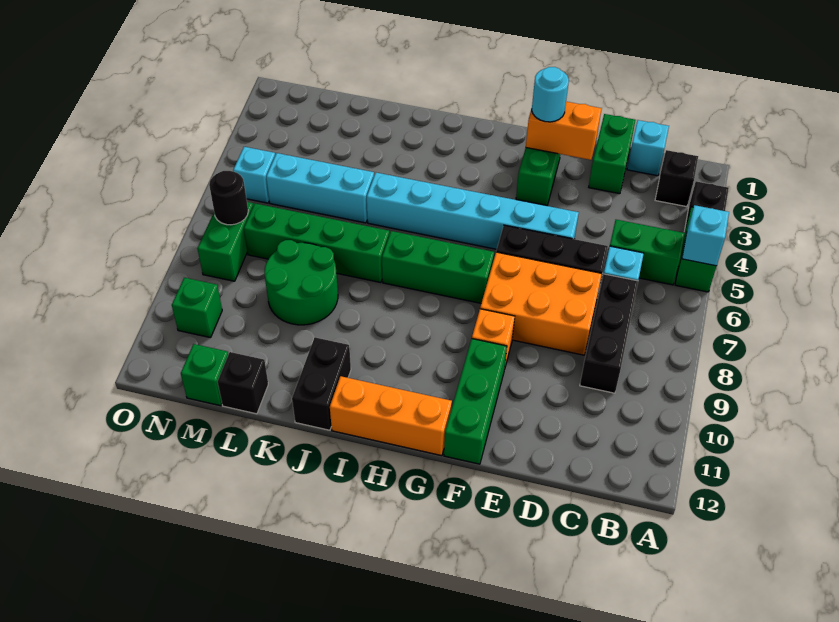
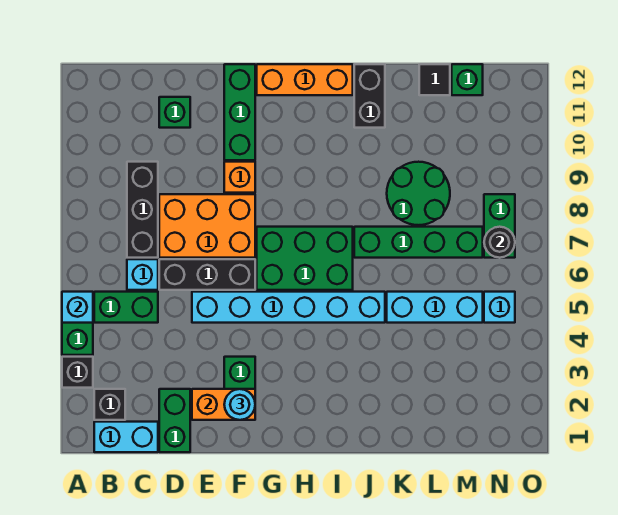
cyan 1x1 brick [627,120,669,176] -> cyan 1x2 brick [94,422,158,452]
green 1x3 brick [382,231,494,303] -> green 2x3 brick [257,227,353,290]
black 1x1 brick [218,352,268,414] -> black 1x1 tile [419,64,450,95]
green 1x1 brick [172,278,222,338] -> green 1x1 brick moved to [159,97,190,128]

